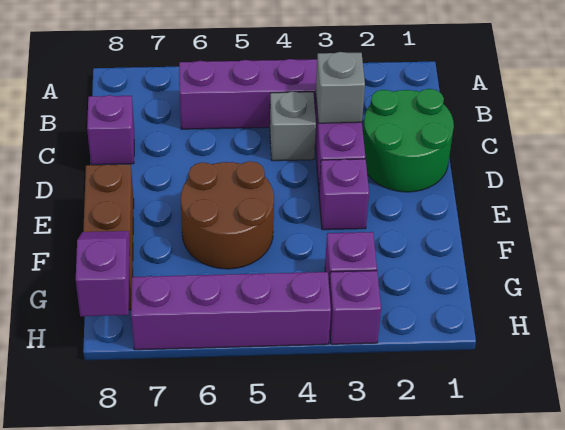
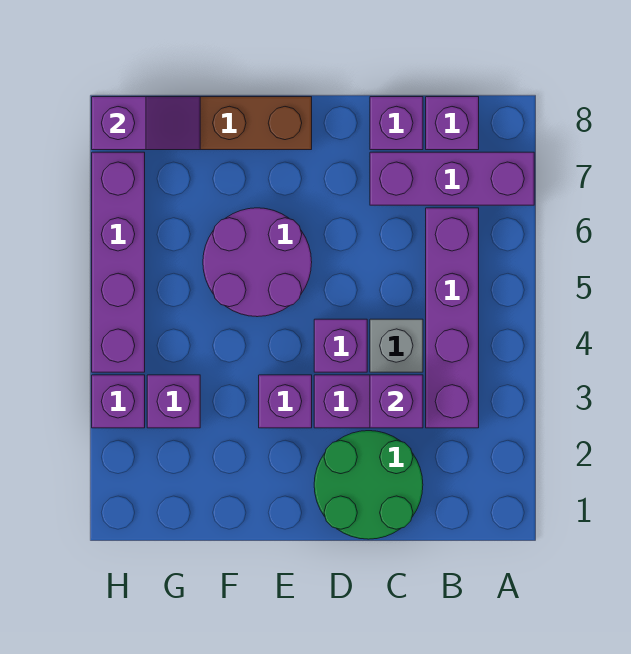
none -> purple 1x3 brick [370,152,534,205]
none -> purple 1x1 brick [426,97,479,150]
grey 1x1 brick [316,52,365,123] -> purple 1x1 brick [370,375,423,428]
none -> purple 1x1 brick [314,319,367,372]
brown 2x2 round brick [181,161,274,269] -> purple 2x2 round brick [203,208,312,317]

